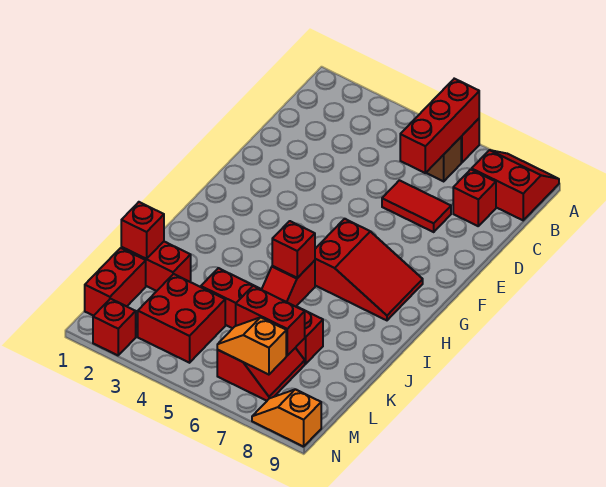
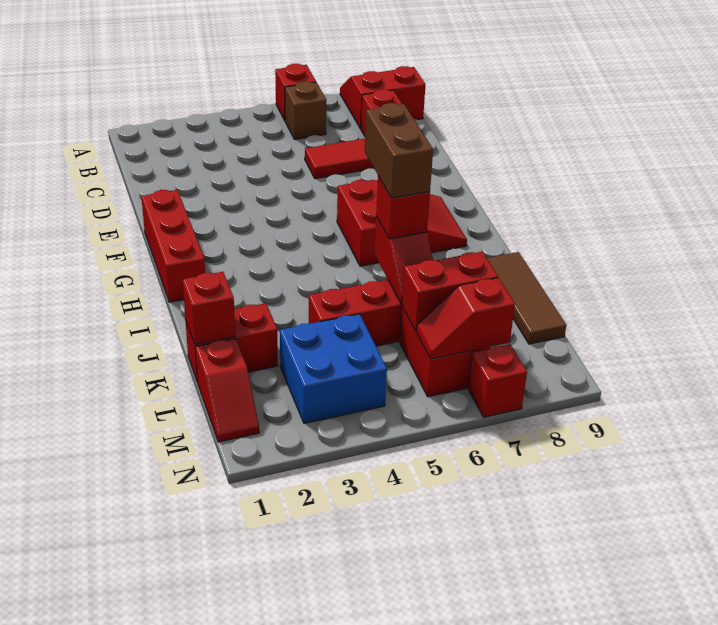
red 1x3 brick [400,79,479,173] -> red 1x3 brick moved to [141,190,205,302]
none -> brown 1x2 brick [365,103,433,198]
none -> brown 1x3 tile [487,252,566,344]
red 1x2 brick [85,248,146,316] -> red 1x2 slope [195,338,259,442]
red 2x2 brick [138,274,225,363] -> blue 2x2 brick [280,314,387,423]
orange 1x2 slope [217,317,286,375] -> red 1x2 slope [416,278,515,359]
red 1x1 brick [93,299,136,355] -> red 1x1 brick moved to [468,344,527,417]
orange 1x2 slope [252,389,321,447] -> none

